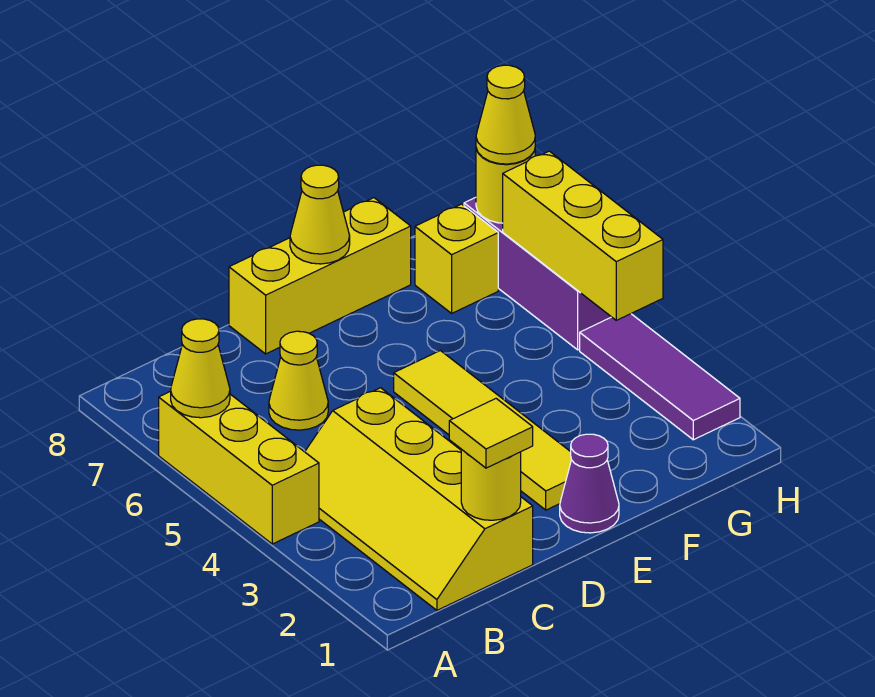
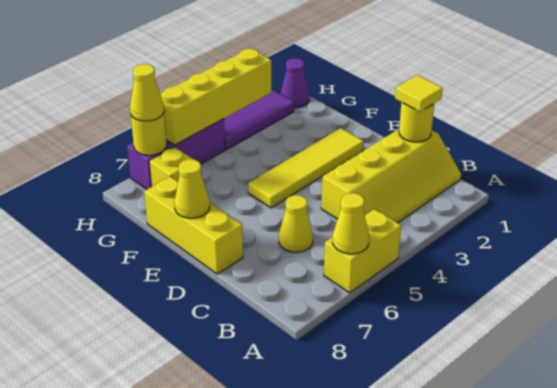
yellow 1x3 brick [159,391,319,544] -> yellow 1x2 brick [324,209,401,293]
purple 1x1 cone [560,434,619,533] -> purple 1x1 cone moved to [280,58,309,108]
yellow 1x3 brick [503,151,663,320] -> yellow 1x4 brick [160,48,272,145]

